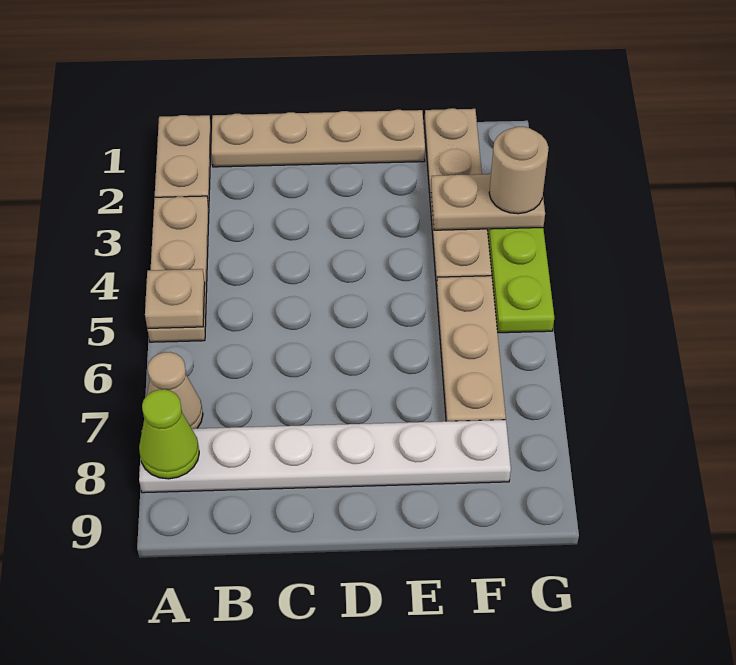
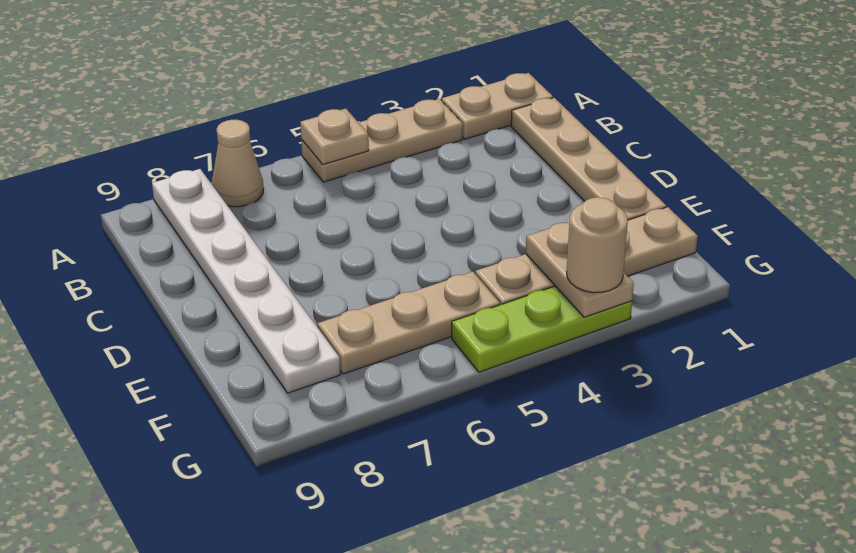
lime 1x1 cone [139,389,199,479] -> none

